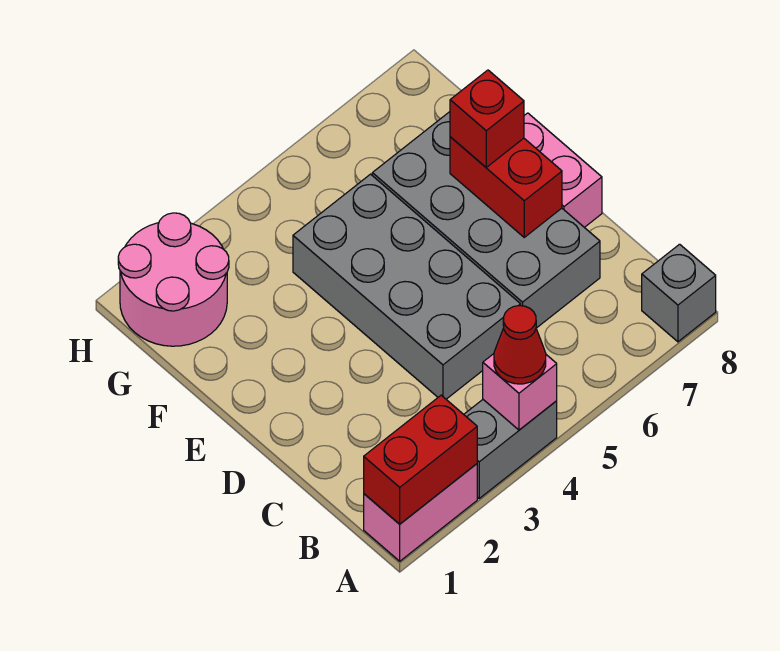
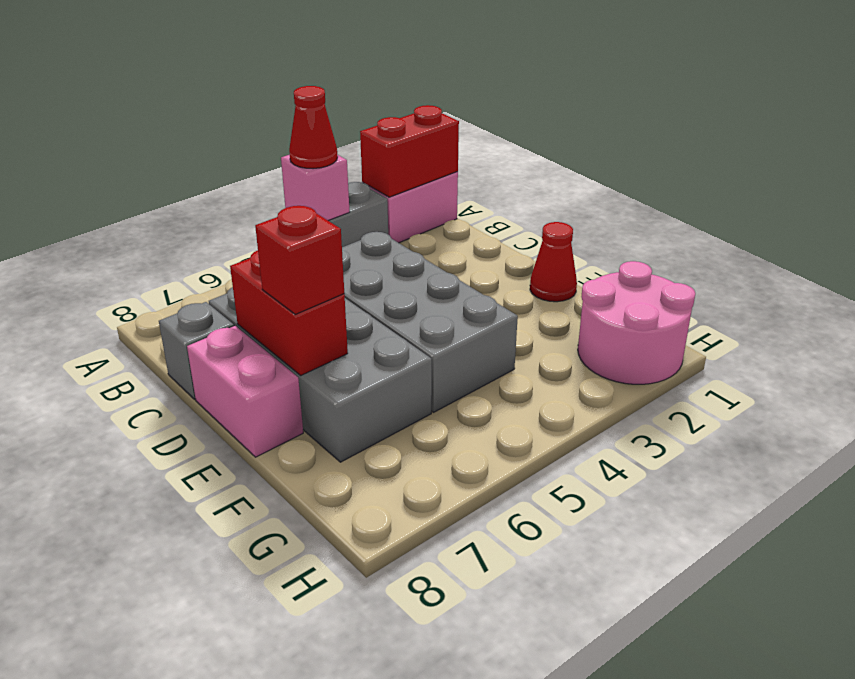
grey 1x1 brick [642,244,716,342] -> grey 1x1 brick moved to [159,302,234,399]
none -> red 1x1 cone [530,222,577,302]

